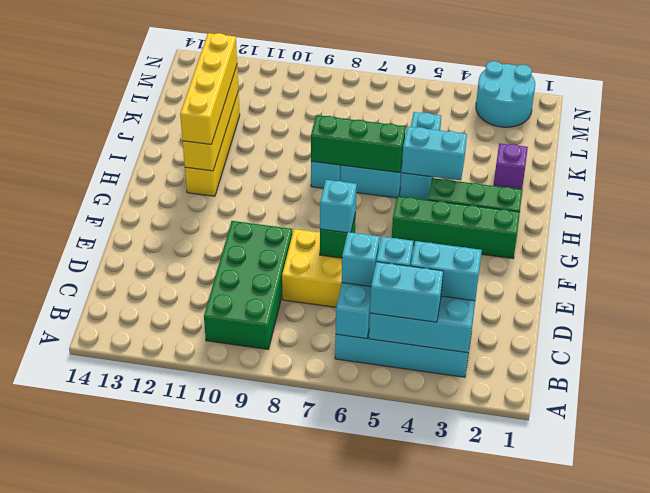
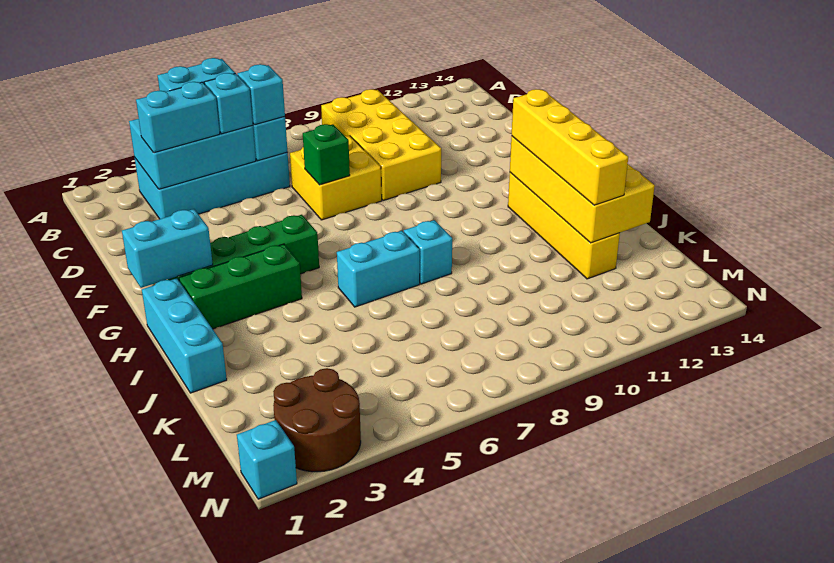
green 2x4 brick [204,221,292,349] -> yellow 2x4 brick [321,89,441,201]
cyan 1x1 brick [320,180,357,233] -> cyan 1x1 brick moved to [237,420,297,499]
yellow 1x4 brick [183,66,238,171] -> yellow 2x4 brick [510,136,655,243]
cyan 1x2 brick [402,126,467,180] -> cyan 1x2 brick moved to [122,209,213,288]
cyan 1x3 brick [400,112,441,200] -> cyan 1x3 brick moved to [142,278,227,393]
green 1x3 brick [311,115,406,173] -> none
purple 1x1 brick [494,143,528,189] -> none
cyan 2x2 round brick [476,61,535,127] -> brown 2x2 round brick [273,368,361,472]

